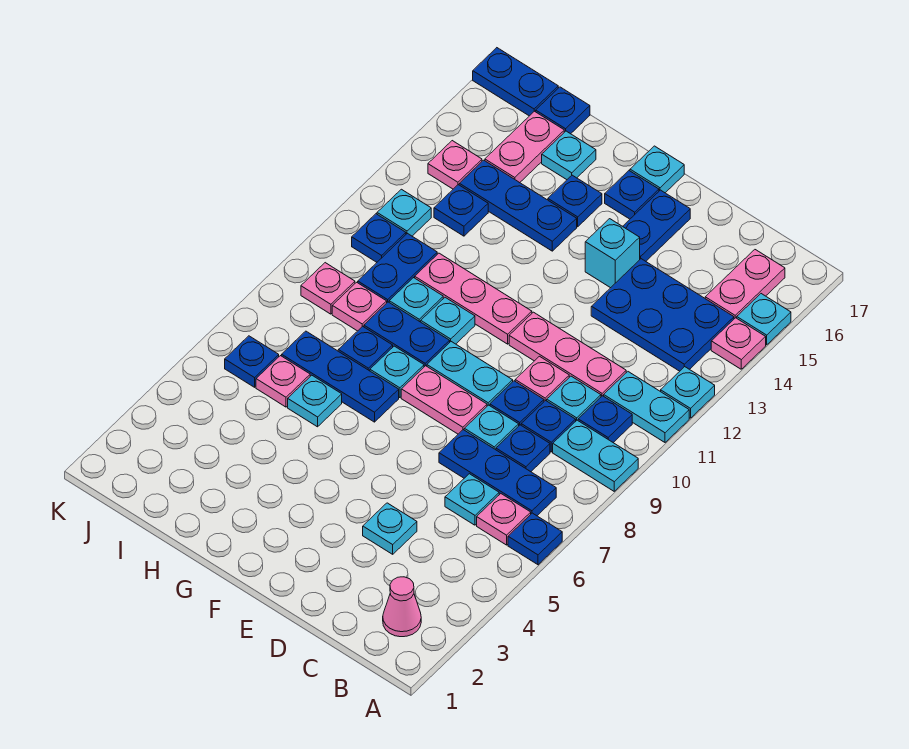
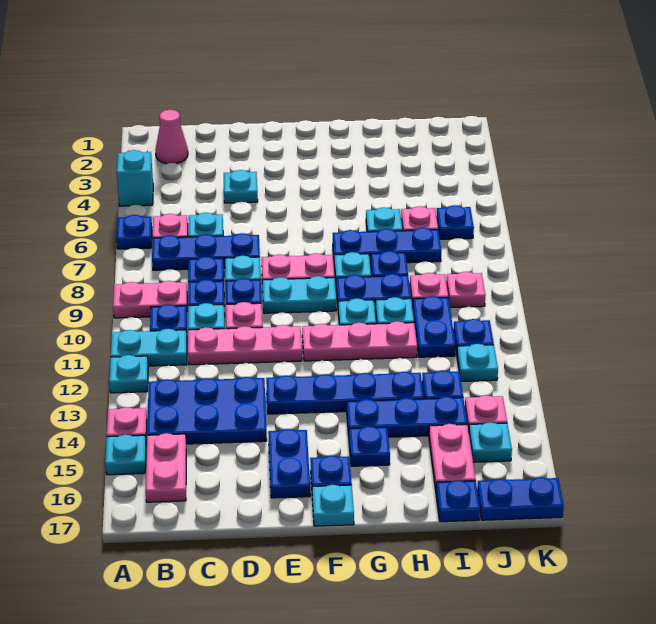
cyan 1x2 plate [553,420,638,491] -> pink 1x2 plate [113,281,187,318]
none -> blue 1x4 plate [266,372,424,414]
cyan 1x1 brick [585,219,640,288] -> cyan 1x1 brick moved to [117,150,153,206]
cyan 1x1 plate [542,131,596,180] -> cyan 1x1 plate moved to [469,422,512,462]

